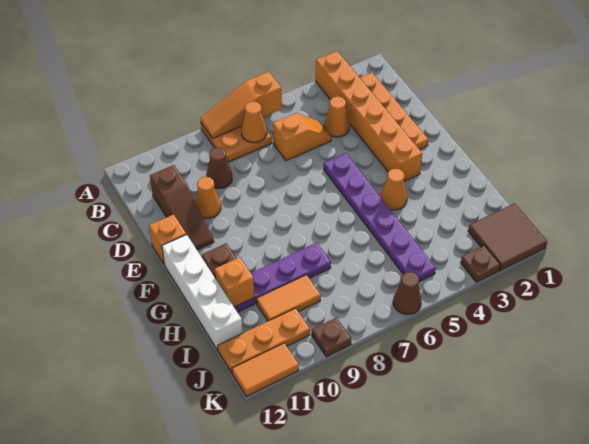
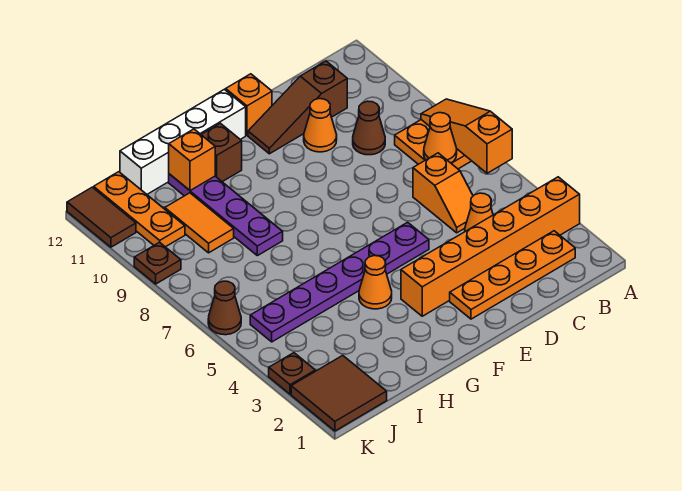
orange 1x2 tile [232,343,299,396] -> brown 1x2 tile [67,187,136,247]

